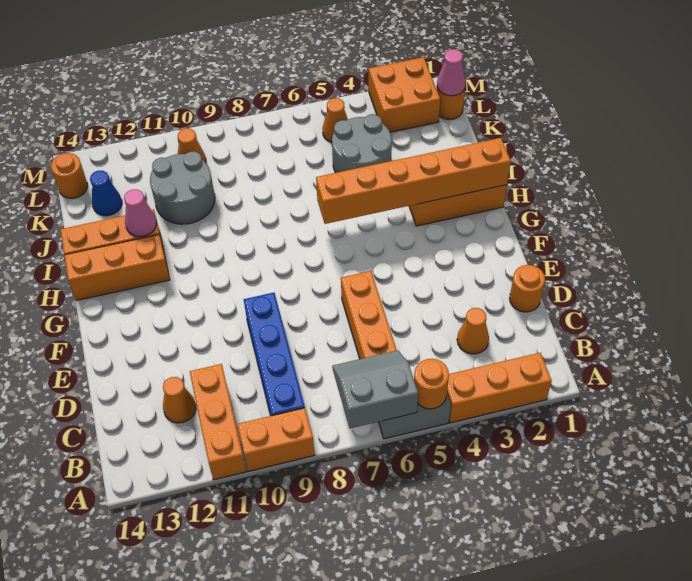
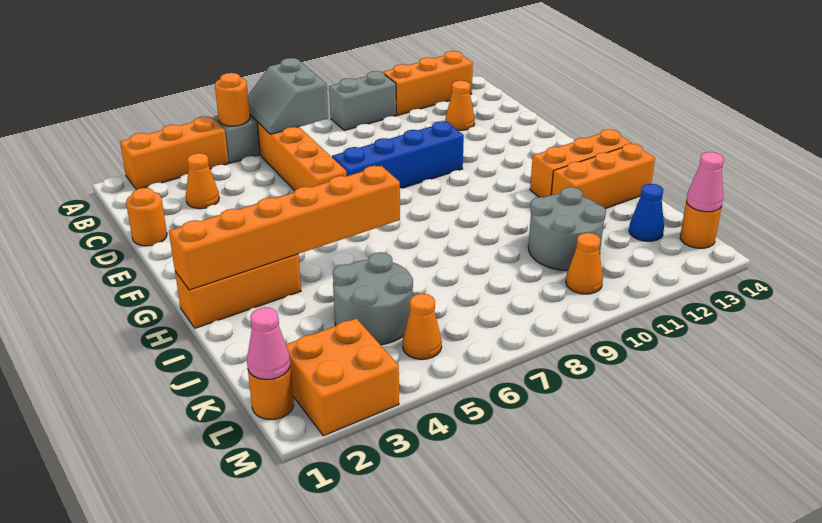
grey 2x2 slope [332,350,418,428] -> grey 2x2 slope turned to [248,58,328,134]
orange 1x2 brick [237,408,315,471] -> grey 1x2 brick [329,71,396,131]
orange 1x3 brick [190,364,246,480] -> orange 1x3 brick turned to [383,51,473,115]
blue 1x4 brick [244,293,305,416] -> blue 1x4 brick turned to [332,121,464,188]
pink 1x1 cone [124,189,156,237] -> pink 1x1 cone moved to [686,152,724,212]

